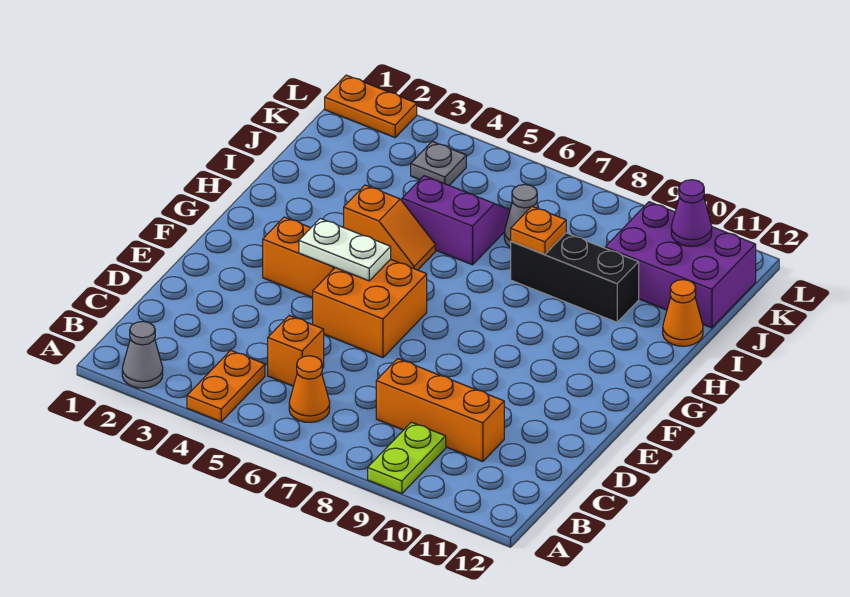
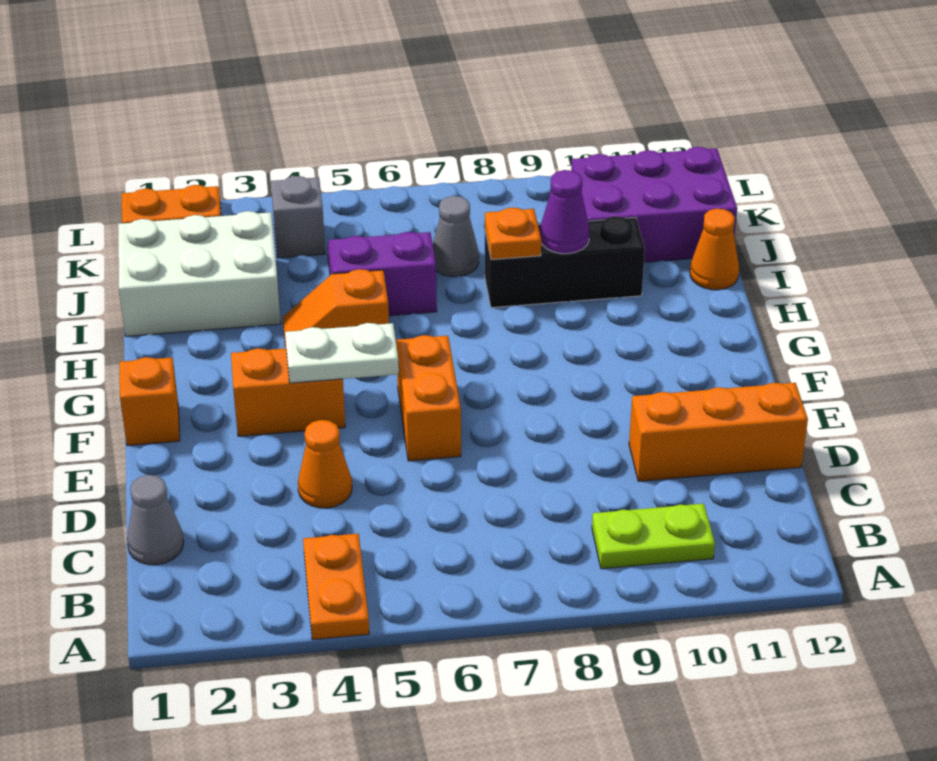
grey 1x1 cone [122,322,163,388] -> grey 1x1 cone moved to [127,475,184,565]
lime 1x2 plate [368,422,446,494] -> lime 1x2 plate turned to [592,504,715,569]
orange 1x1 cone [289,356,330,422] -> orange 1x1 cone moved to [298,420,352,508]
orange 1x1 brick [268,316,324,386] -> orange 1x1 brick moved to [120,357,180,446]
orange 1x3 brick [376,359,504,462] -> orange 1x3 brick moved to [629,383,808,481]
orange 2x2 brick [313,259,427,358] -> orange 1x2 brick [396,335,461,461]
orange 1x2 slope [344,185,435,270] -> orange 1x2 slope turned to [283,269,389,348]
none -> white 2x3 brick [118,211,281,336]
grey 1x1 plate [411,142,466,185] -> grey 1x1 brick [271,176,325,258]
purple 1x1 cone [671,180,712,246] -> purple 1x1 cone moved to [540,170,589,254]

